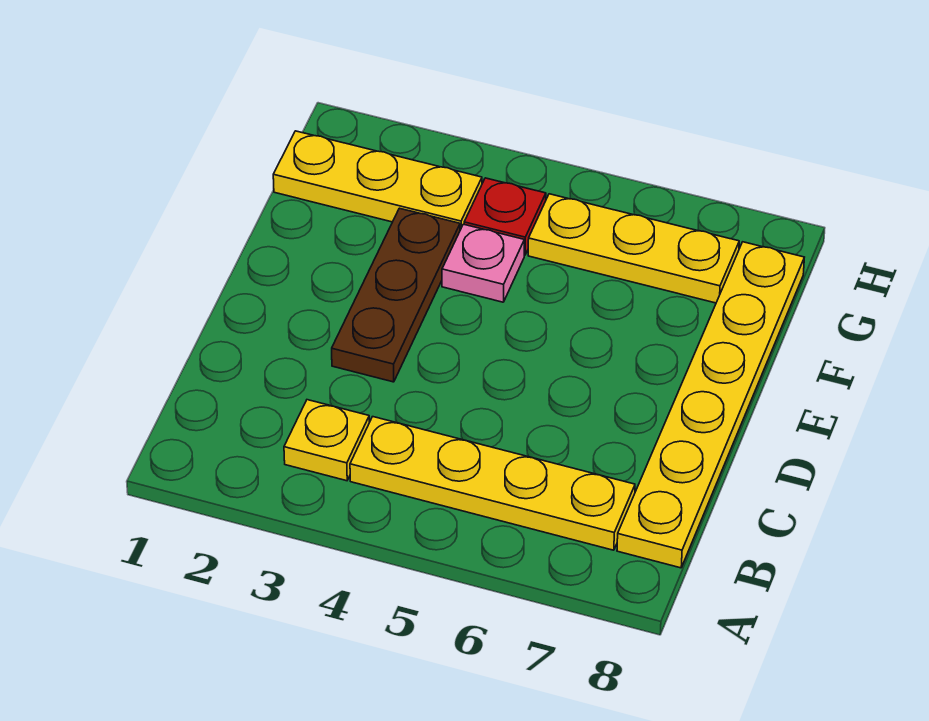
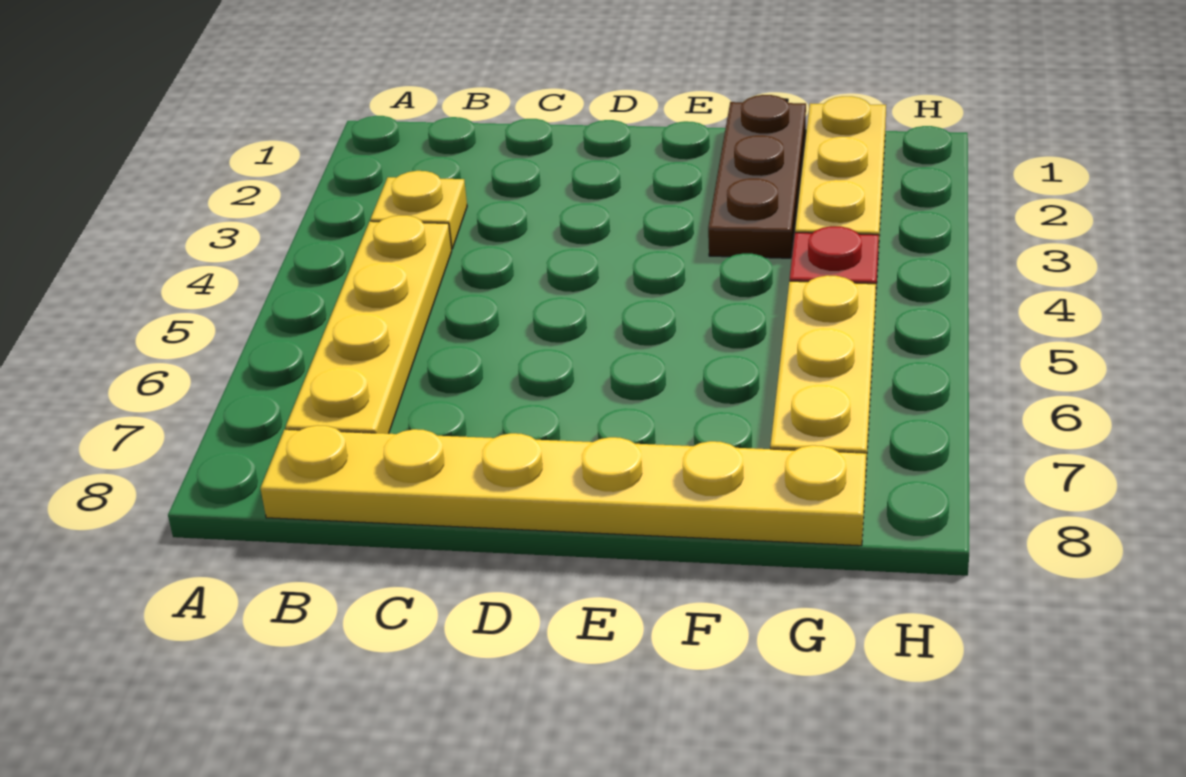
brown 1x3 plate [332,208,460,382] -> brown 1x3 plate turned to [708,95,806,258]
pink 1x1 plate [442,224,524,302] -> none

